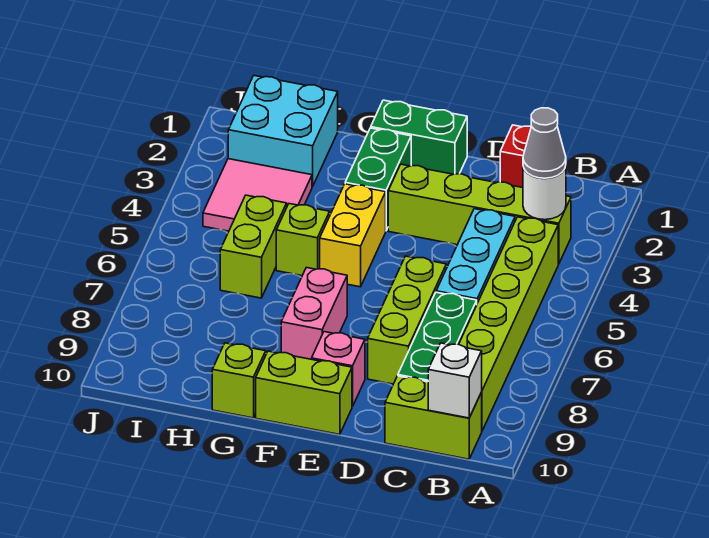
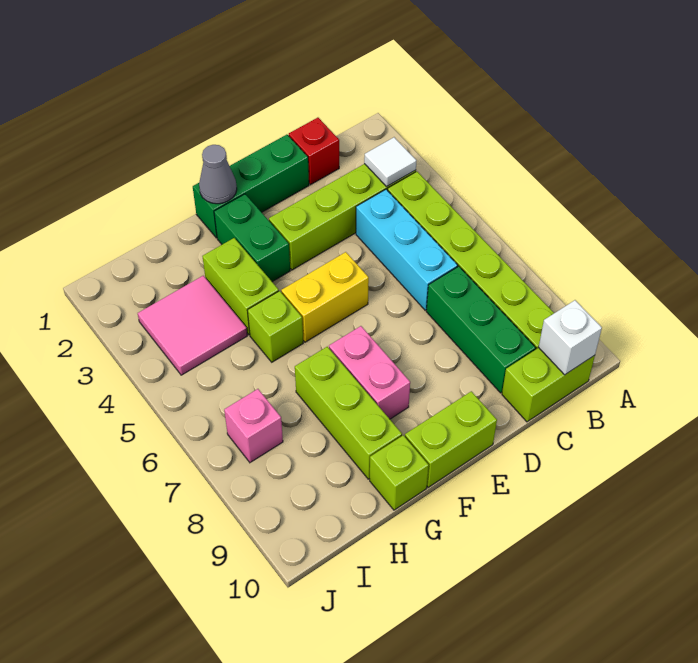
white 1x1 round brick [523,166,566,220] -> white 1x1 tile [364,137,417,187]
grey 1x1 cone [523,108,566,178] -> grey 1x1 cone moved to [199,145,237,204]
lime 1x3 brick [368,256,446,384] -> lime 1x3 brick moved to [295,347,402,479]
green 1x2 brick [371,100,467,174] -> green 1x3 brick [193,135,309,238]
pink 1x1 brick [312,332,365,407] -> pink 1x1 brick moved to [224,389,283,462]
yellow 1x2 brick [320,184,386,287] -> yellow 1x2 brick turned to [281,252,369,342]
cyan 2x2 brick [228,76,338,187] -> none
lime 1x2 brick [220,195,287,298] -> lime 1x2 brick moved to [202,238,279,335]

